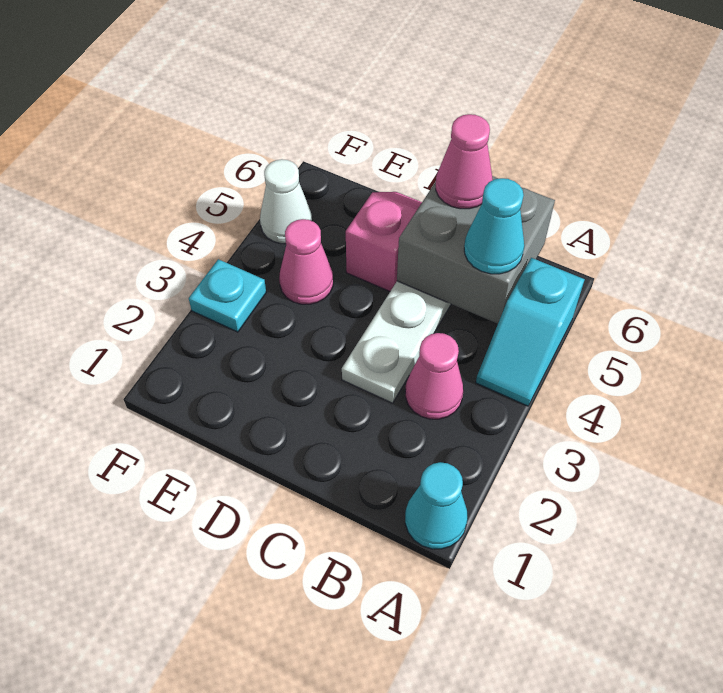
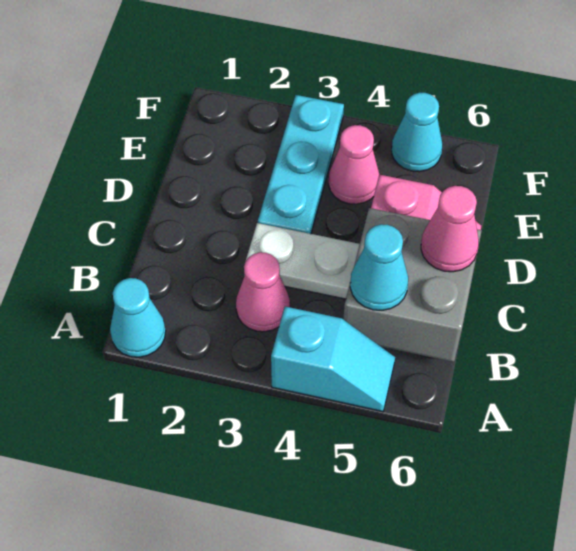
cyan 1x2 slope [476,258,585,406] -> cyan 1x2 slope turned to [271,307,395,412]
cyan 1x1 plate [189,259,266,332] -> cyan 1x3 plate [258,95,344,234]
white 1x1 cone [260,159,312,244] -> cyan 1x1 cone [392,93,442,172]

